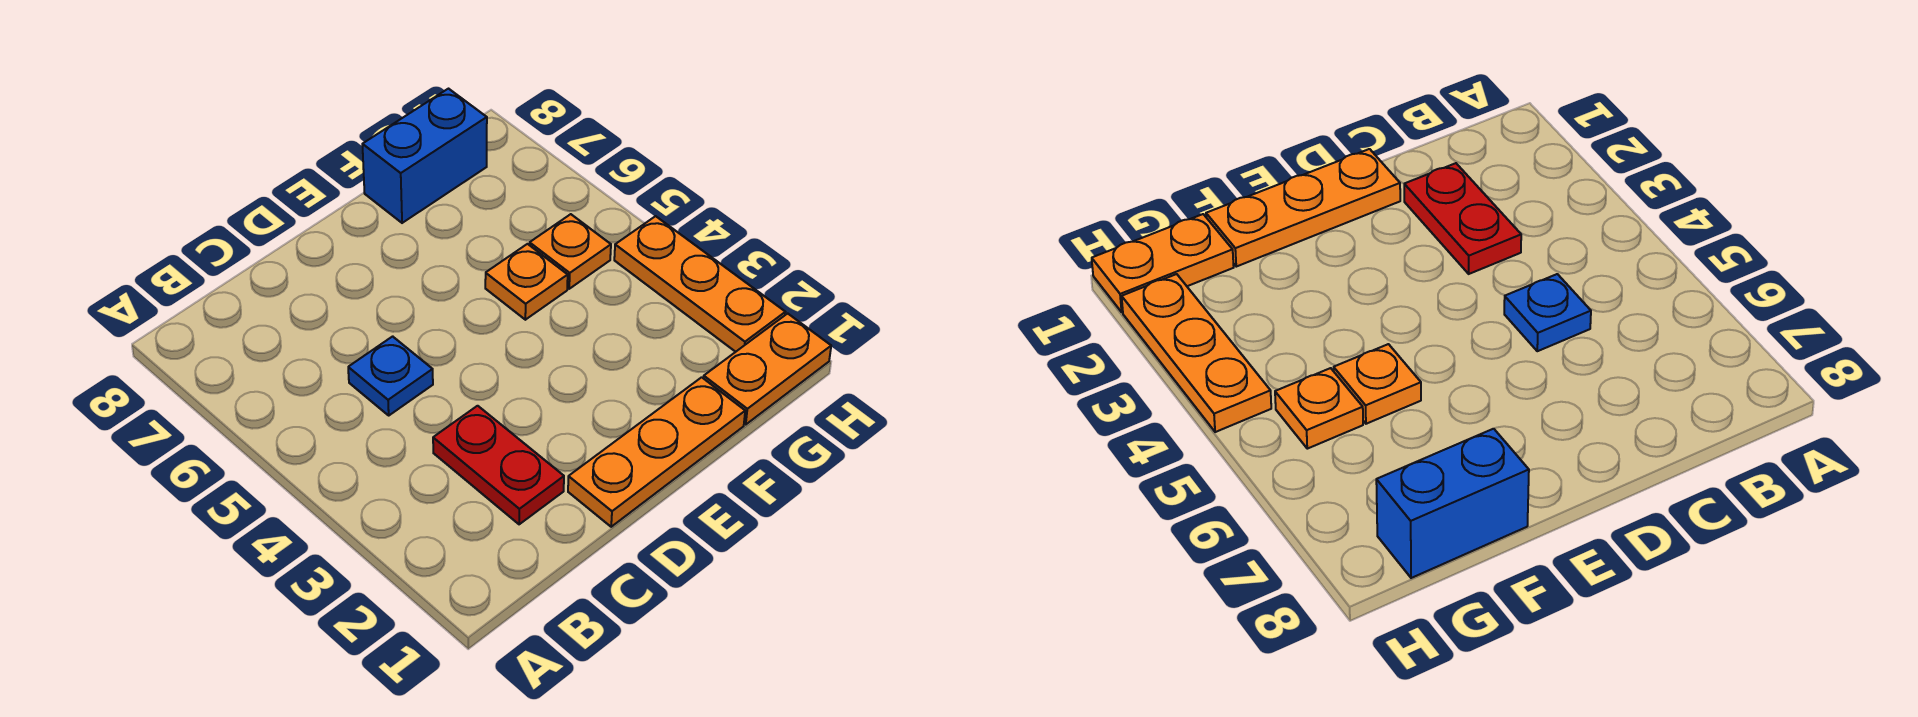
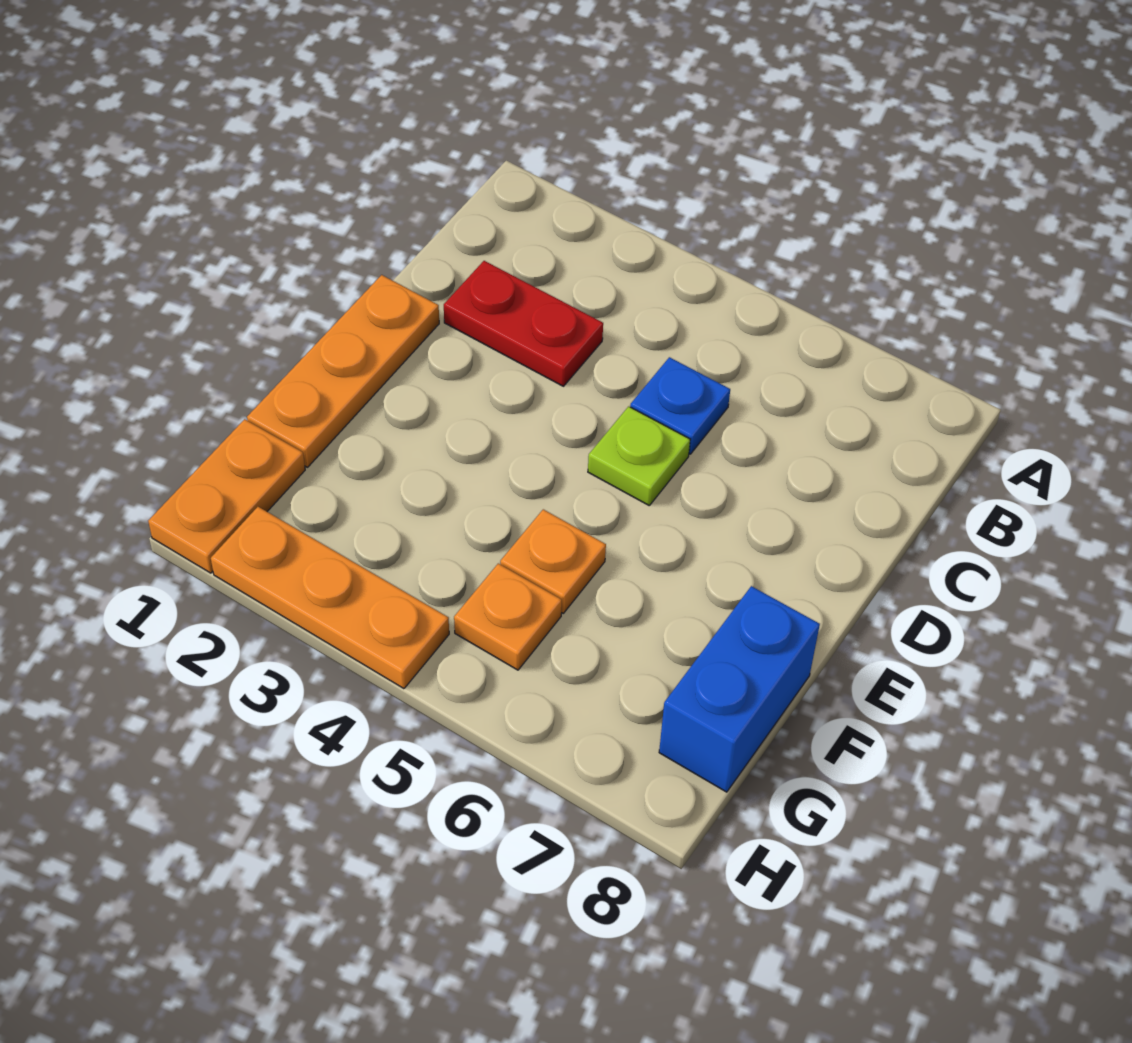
none -> lime 1x1 plate [588,406,690,505]

